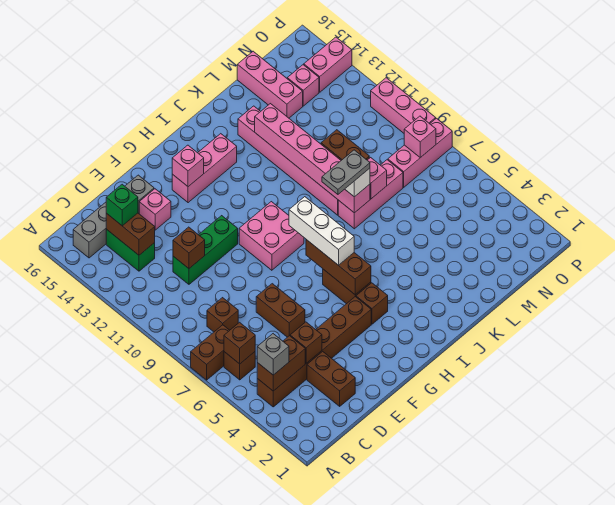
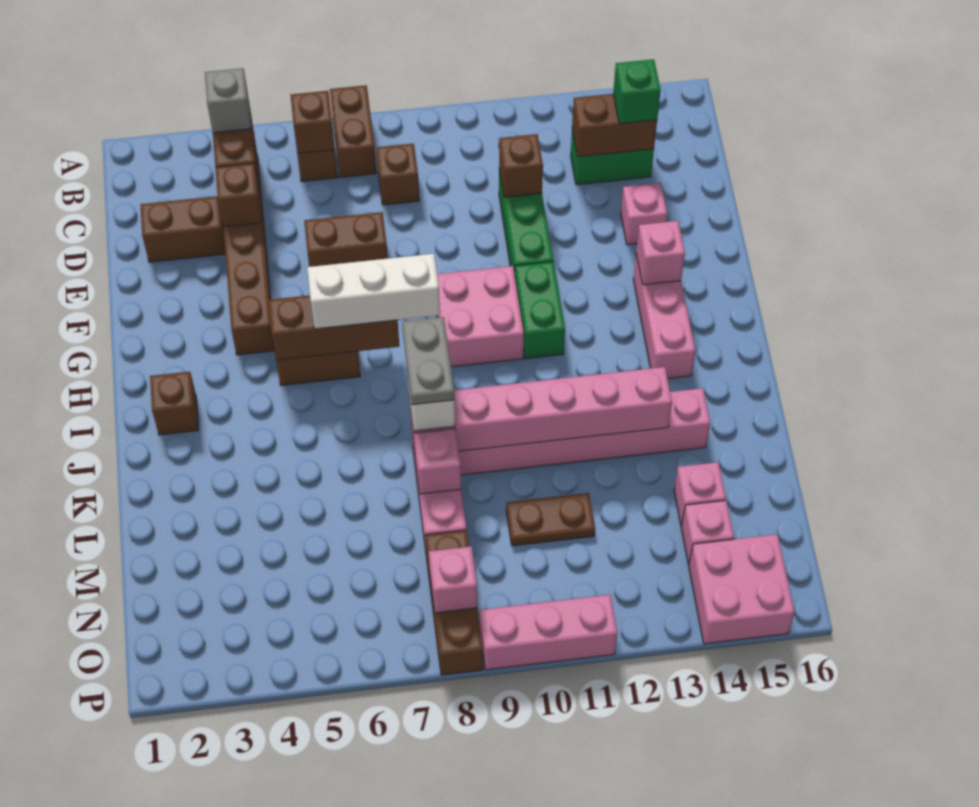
grey 1x4 brick [73,175,154,258] -> none
none -> green 1x2 brick [515,262,565,359]
brown 1x1 brick [356,283,388,324] -> brown 1x1 brick moved to [150,372,198,435]
pink 1x3 brick [237,51,303,118] -> pink 1x1 brick [674,462,726,526]
pink 1x3 brick [388,118,452,187] -> brown 1x3 brick [425,530,483,675]
pink 1x2 brick [304,37,352,92] -> pink 2x2 brick [689,534,795,644]

